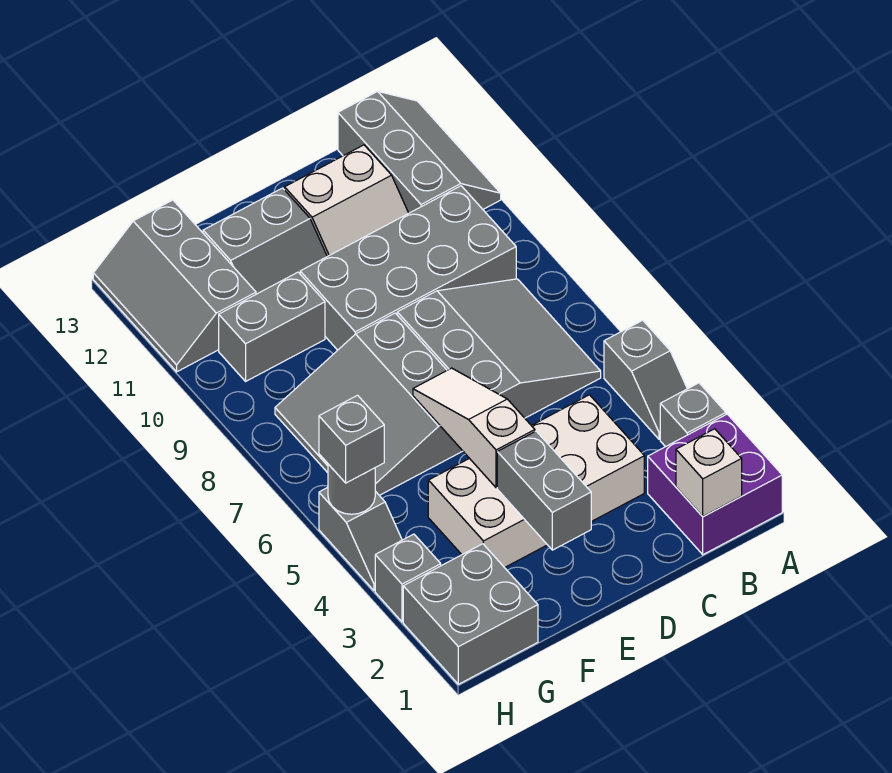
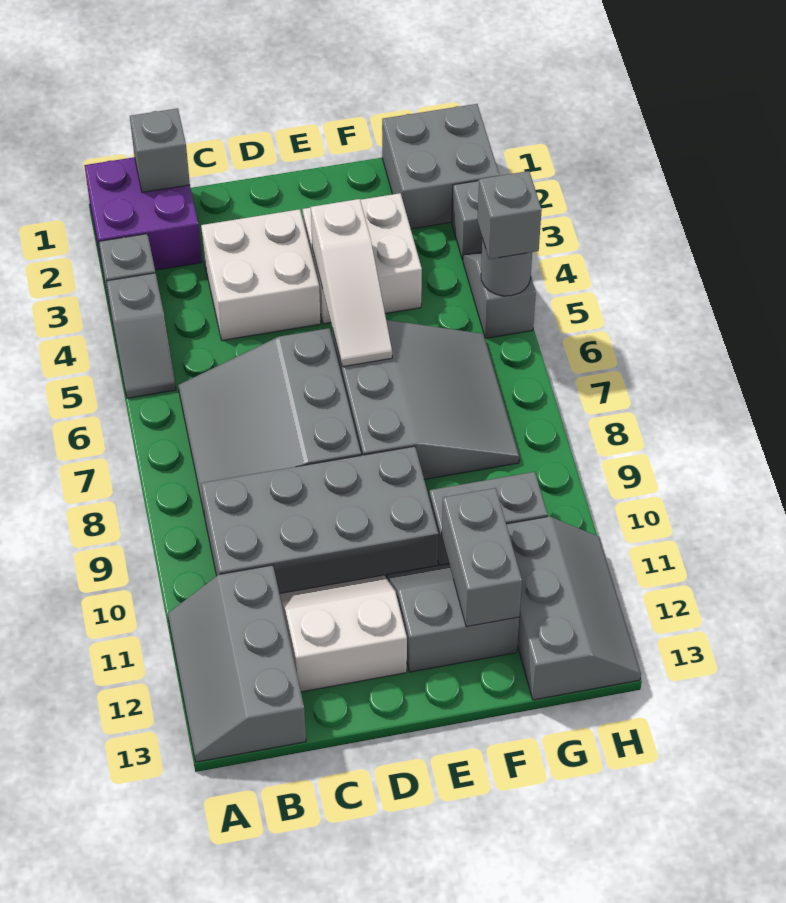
grey 1x2 slope [604,320,687,439] -> grey 1x2 slope turned to [106,273,176,398]
white 1x1 brick [676,429,742,517] -> grey 1x1 brick [130,108,190,192]
grey 1x2 brick [497,431,591,550] -> grey 1x2 brick moved to [442,488,522,627]

